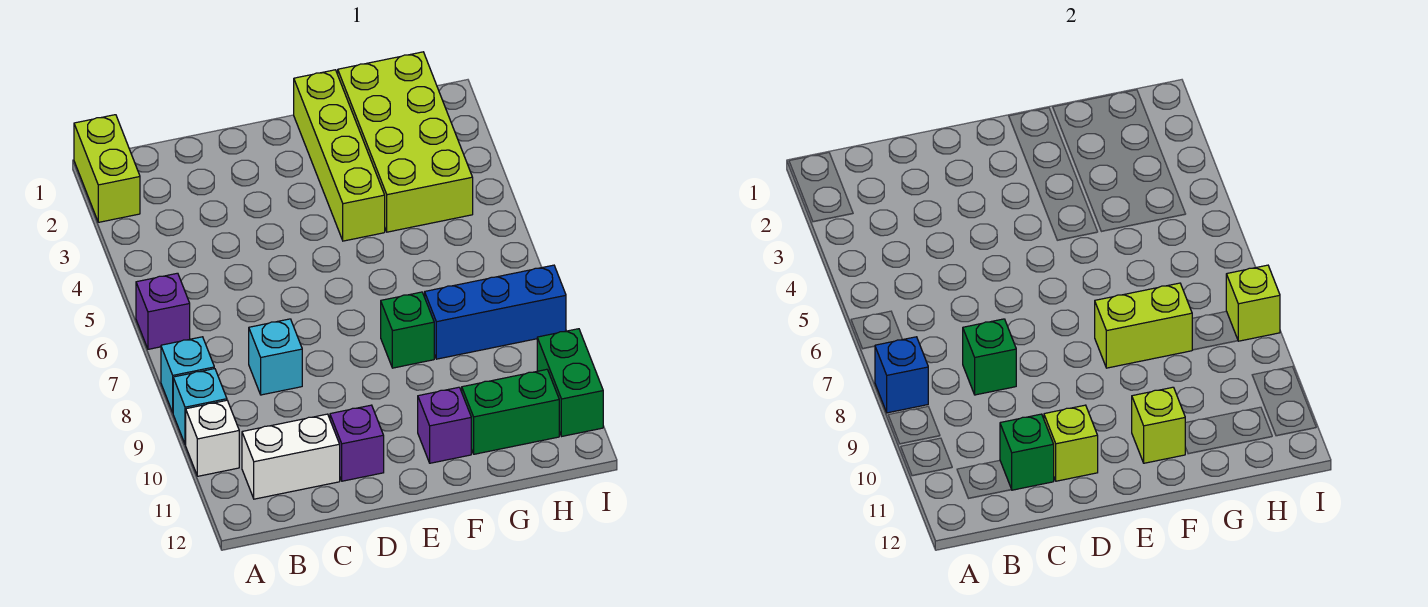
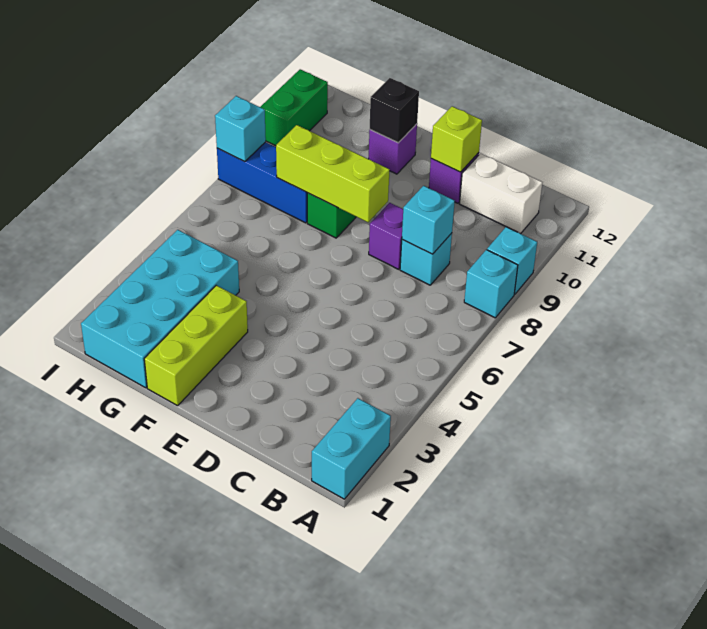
lime 1x2 brick [74,115,140,222] -> cyan 1x2 brick [312,398,391,499]
purple 1x1 brick [136,273,190,349] -> purple 1x1 brick moved to [369,203,403,269]
blue 1x1 brick [875,337,928,413] -> none
white 1x1 brick [186,400,239,476] -> none
green 1x1 brick [963,319,1016,395] -> cyan 1x1 brick [402,186,455,254]
green 1x1 brick [1000,414,1054,490] -> none
lime 1x4 brick [294,70,385,241] -> lime 1x3 brick [144,285,248,406]
lime 1x2 brick [1095,283,1192,368] -> lime 1x3 brick [276,125,390,222]
lime 1x1 brick [1132,387,1185,463] -> black 1x1 brick [370,78,419,143]
lime 2x4 brick [338,52,473,232] -> cyan 2x4 brick [81,230,239,388]
green 1x2 brick [462,369,559,454] -> none
lime 1x1 brick [1226,265,1280,341] -> cyan 1x1 brick [215,96,266,162]

